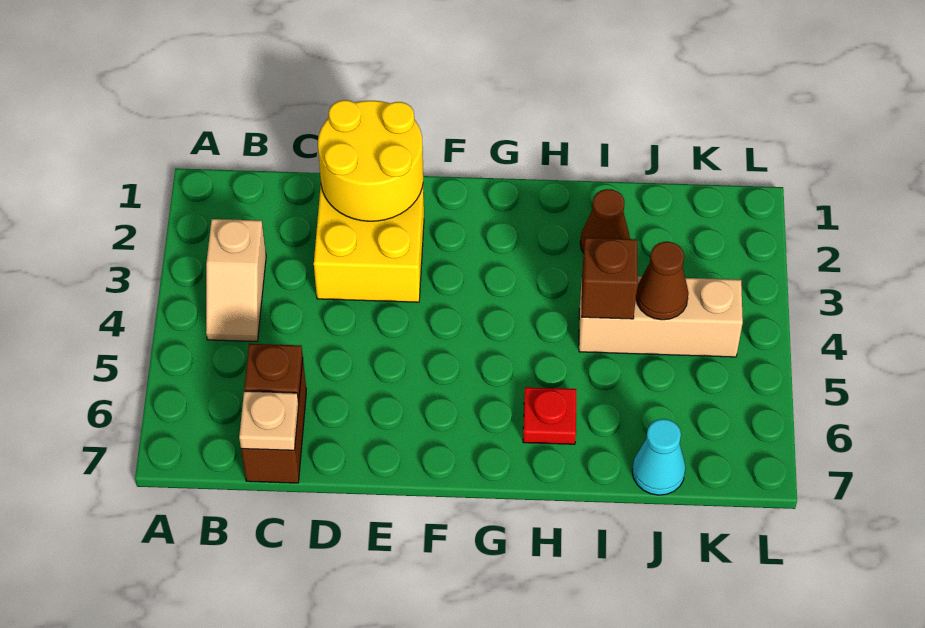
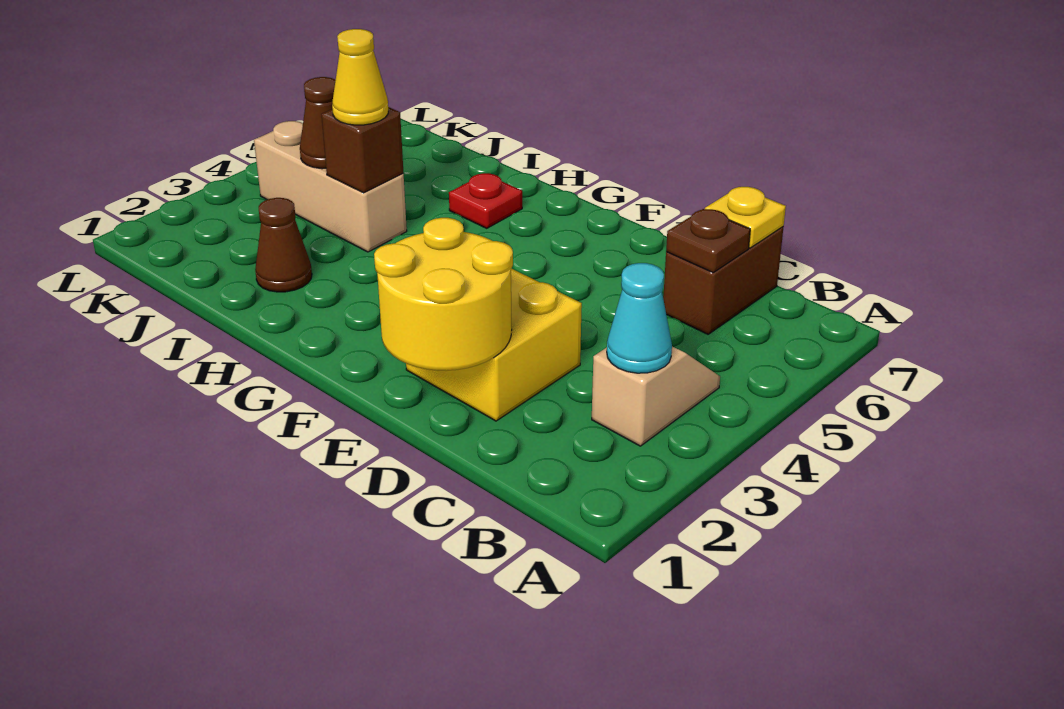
tan 1x1 plate [239,391,299,450] -> yellow 1x1 plate [705,187,786,248]
none -> yellow 1x1 cone [332,29,388,125]
cyan 1x1 cone [632,419,686,495] -> cyan 1x1 cone moved to [607,263,672,373]

